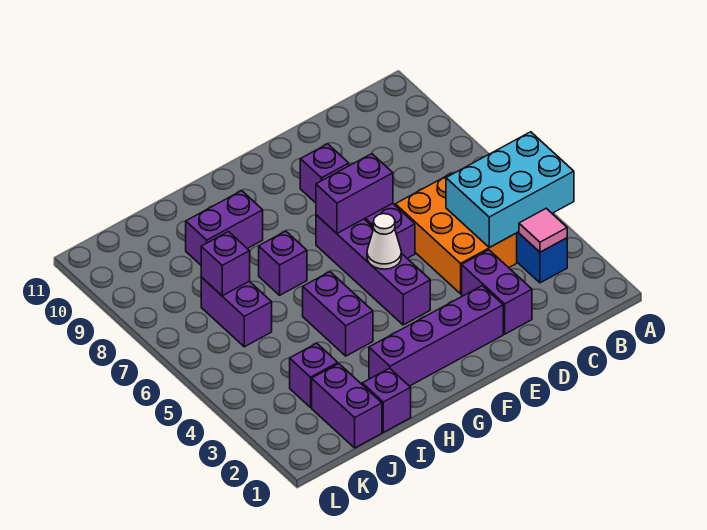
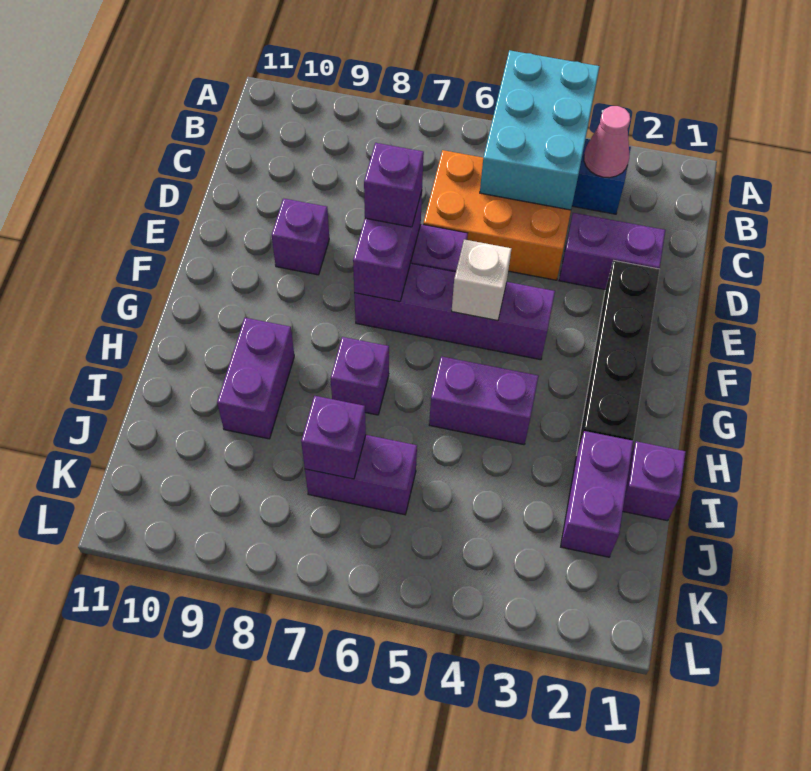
pink 1x1 tile [519,208,567,252] -> pink 1x1 cone [584,106,630,178]
purple 1x4 brick [369,286,503,386] -> black 1x4 brick [577,261,660,452]
white 1x1 cone [367,214,401,269] -> white 1x1 brick [452,239,511,321]
purple 1x2 brick [312,364,382,448] -> purple 1x2 brick turned to [561,431,633,557]
purple 1x1 brick [290,343,338,407] -> purple 1x1 brick moved to [364,143,424,227]

